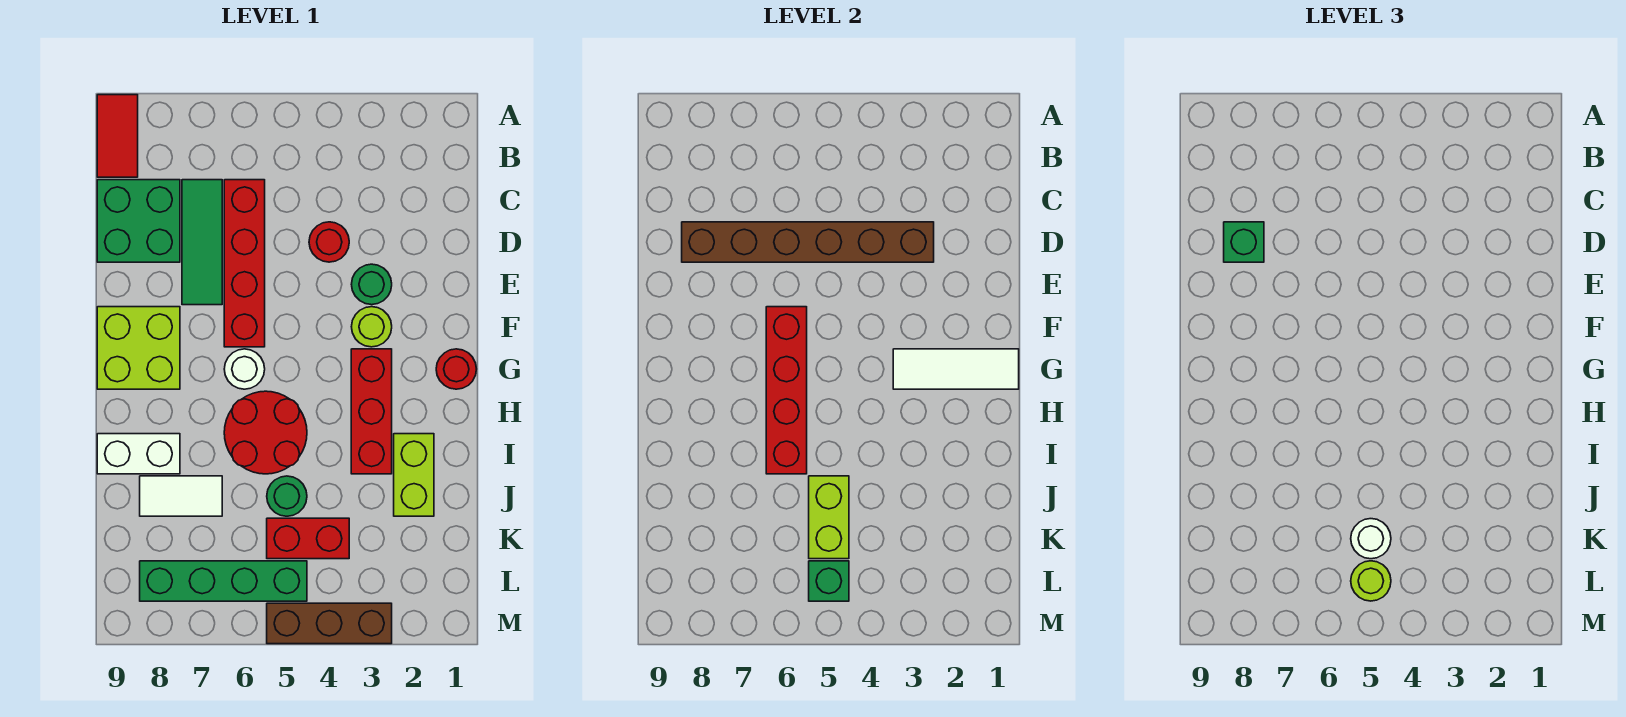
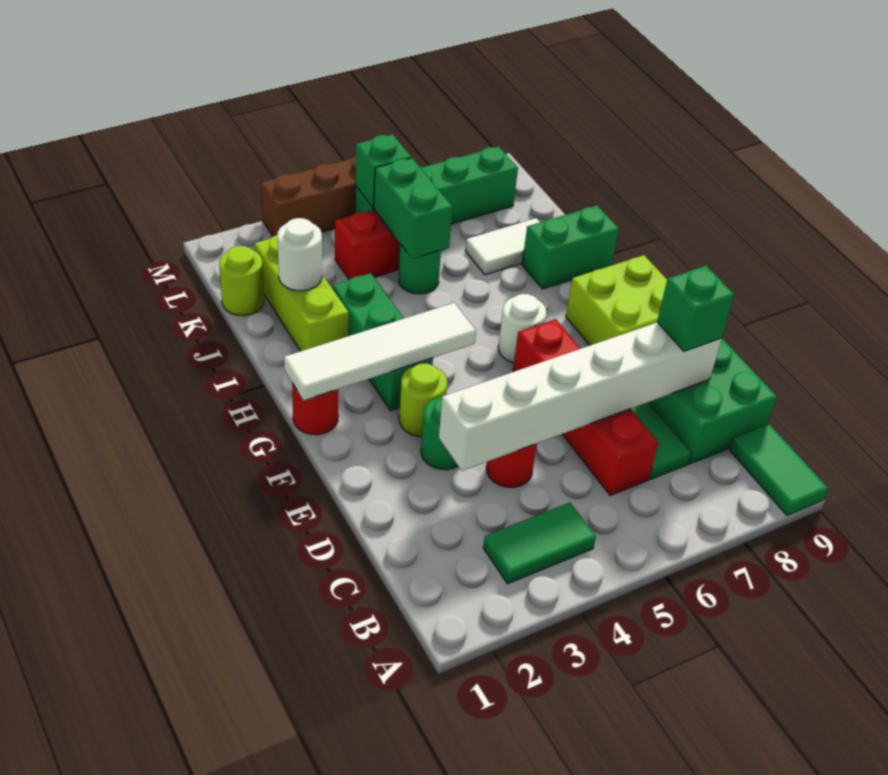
red 1x2 tile [97,95,138,177] -> green 1x2 tile [730,424,828,515]
none -> green 1x2 tile [483,503,596,584]
brown 1x6 brick [682,222,934,262] -> white 1x6 brick [439,322,722,471]
red 1x4 brick [766,307,807,474] -> none
white 1x3 tile [893,349,1019,389] -> white 1x4 tile [284,303,476,400]
red 1x3 brick [351,349,392,474] -> green 1x3 brick [332,273,433,411]
red 2x2 round brick [224,391,307,474] -> none
lime 1x2 brick [394,434,434,516] -> lime 1x3 brick [254,235,349,351]
white 1x2 brick [97,434,180,474] -> green 1x2 brick [522,205,619,289]
lime 1x2 brick [809,476,849,559] -> green 1x2 brick [374,158,452,259]
white 1x1 round brick [1351,519,1391,559] -> white 1x1 round brick moved to [277,218,322,291]
lime 1x1 round brick [1351,561,1391,601] -> lime 1x1 round brick moved to [219,246,264,316]

